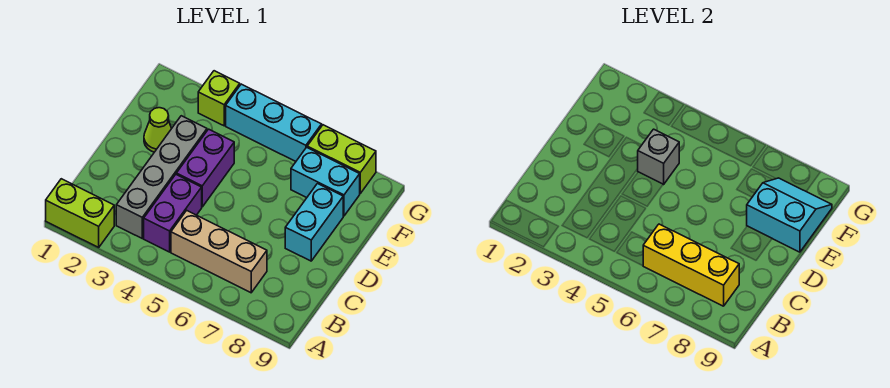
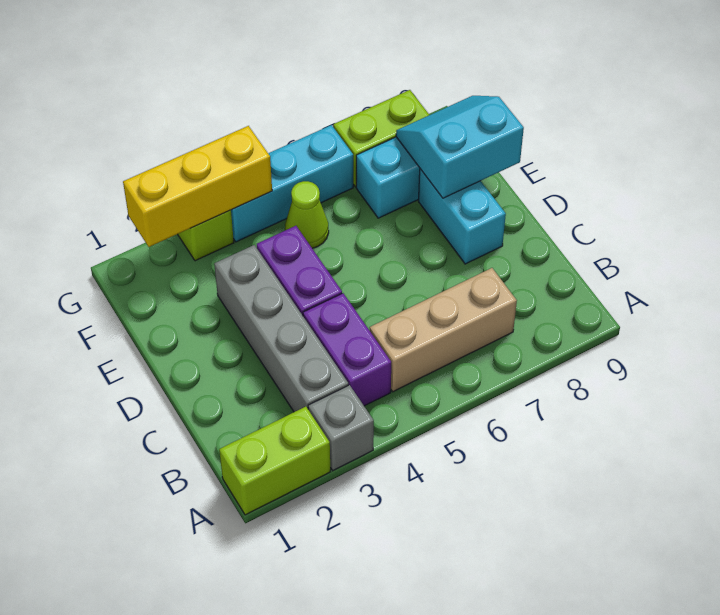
yellow 1x3 brick [643,224,739,306] -> yellow 1x3 brick moved to [123,126,272,247]
lime 1x1 cone [144,108,172,152] -> lime 1x1 cone moved to [285,181,329,248]
grey 1x1 brick [638,129,679,185] -> grey 1x1 brick moved to [308,385,374,471]

